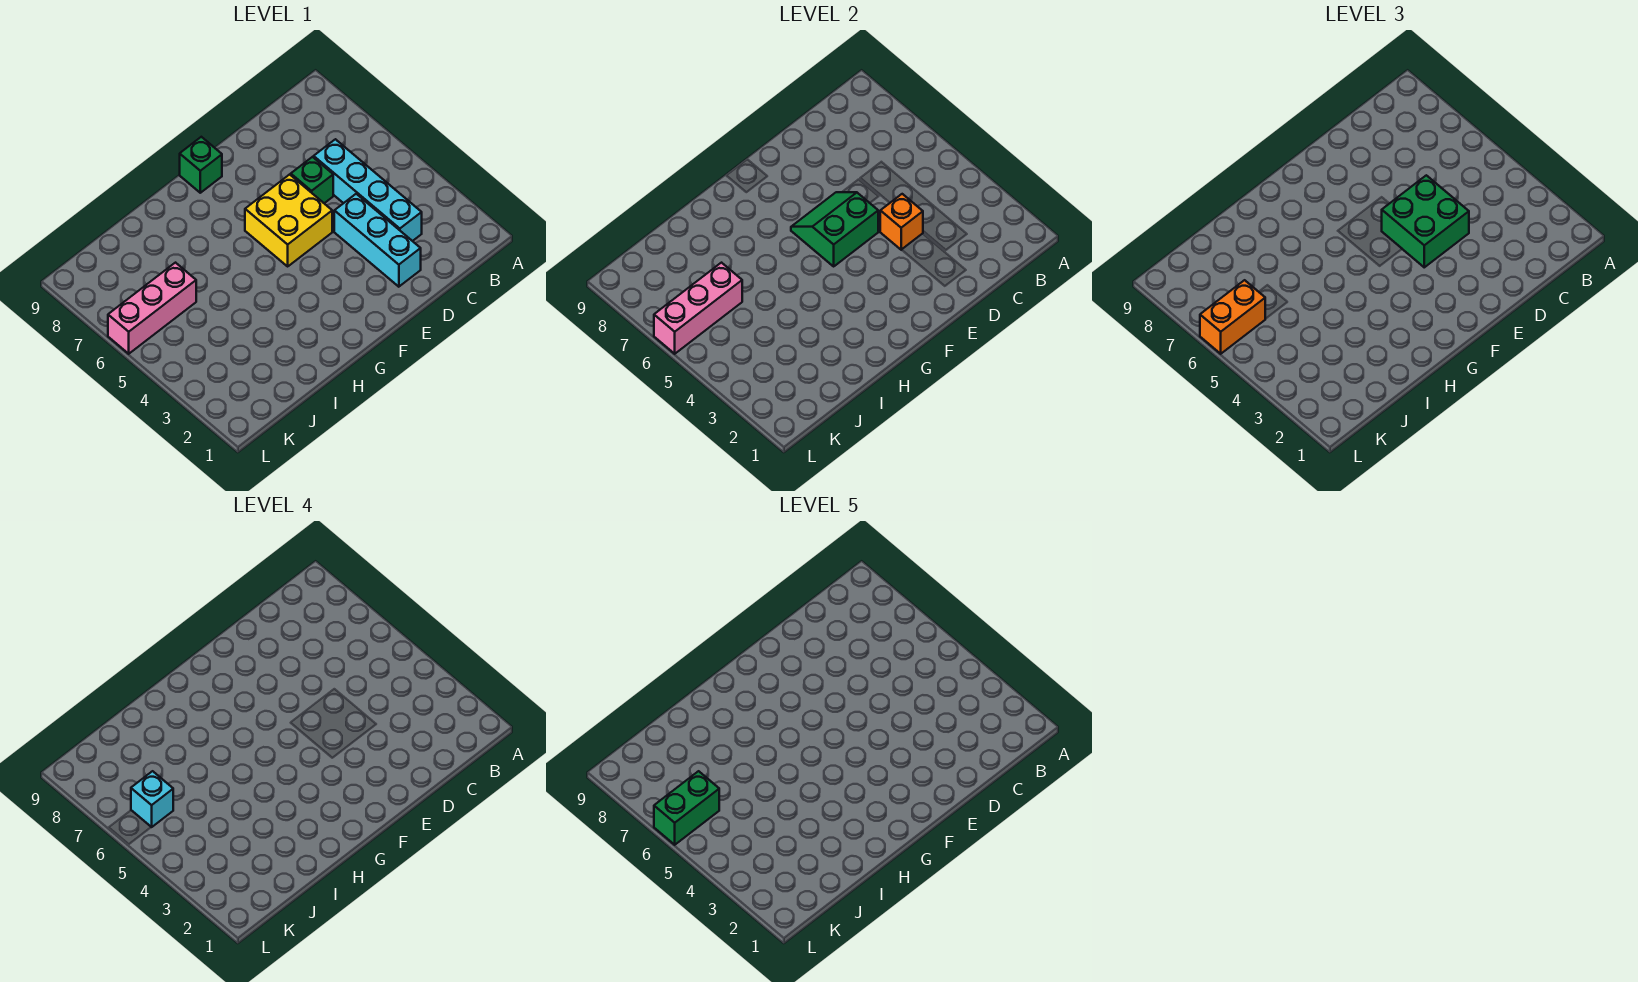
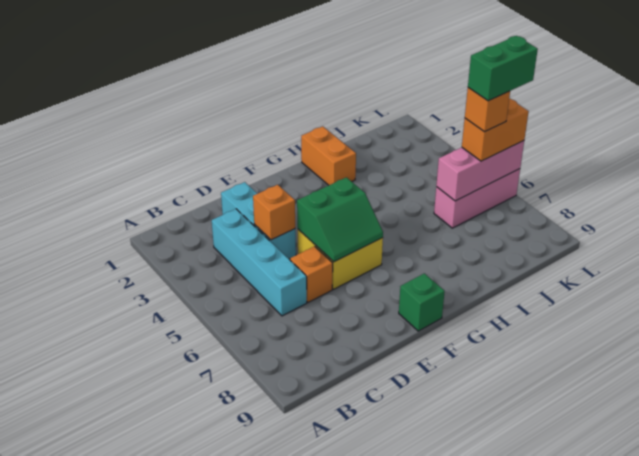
green 2x2 brick [1382,175,1469,267] -> none
green 1x1 brick [291,157,333,203] -> orange 1x1 brick [290,246,333,302]
none -> orange 1x2 brick [301,126,356,185]
cyan 1x1 brick [131,771,173,827] -> orange 1x1 brick [465,88,510,132]

